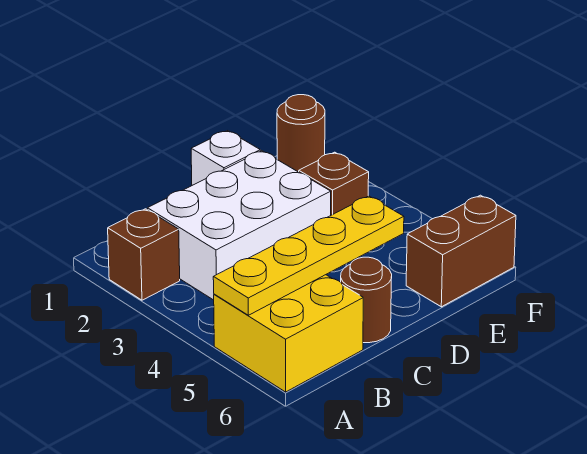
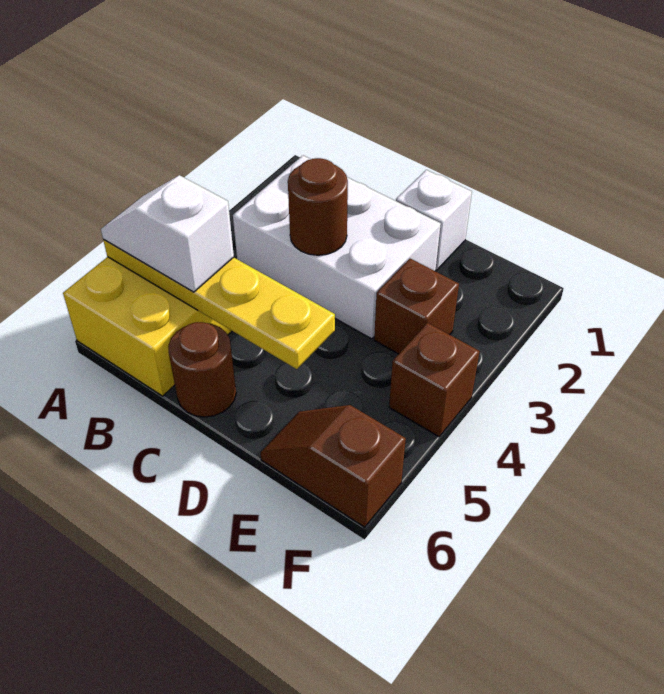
brown 1x1 brick [108,209,180,300] -> brown 1x1 brick moved to [389,323,480,437]
none -> white 1x2 slope [101,175,234,292]
brown 1x2 brick [406,195,516,307] -> brown 1x2 slope [261,405,406,527]
brown 1x1 round brick [277,95,325,172] -> brown 1x1 round brick moved to [288,158,348,255]

